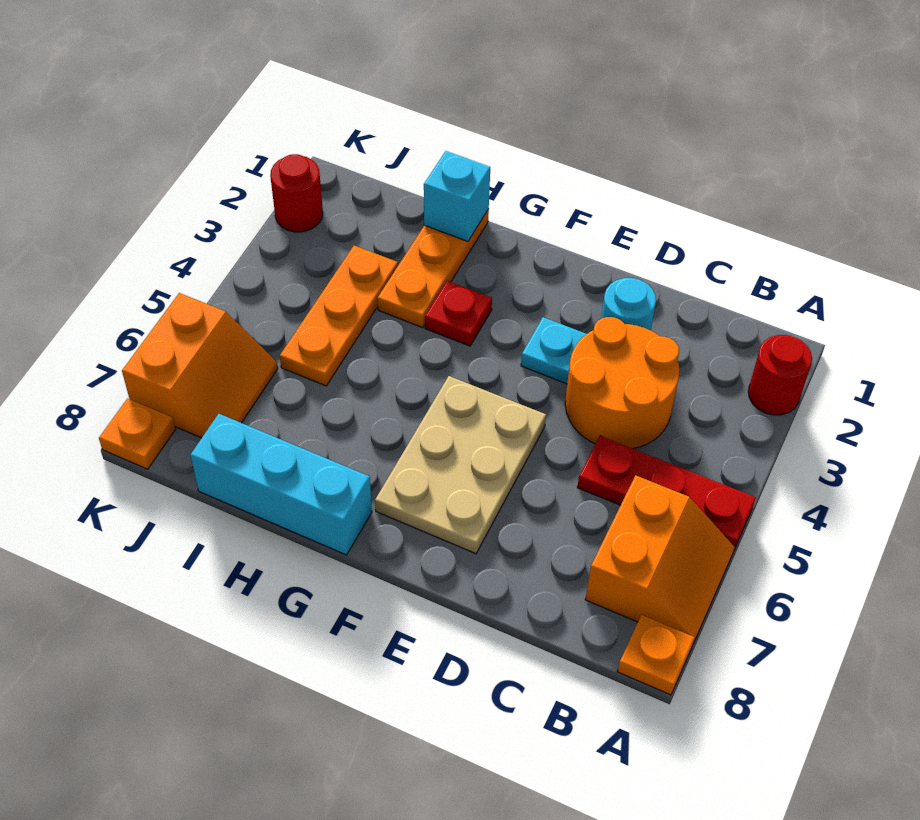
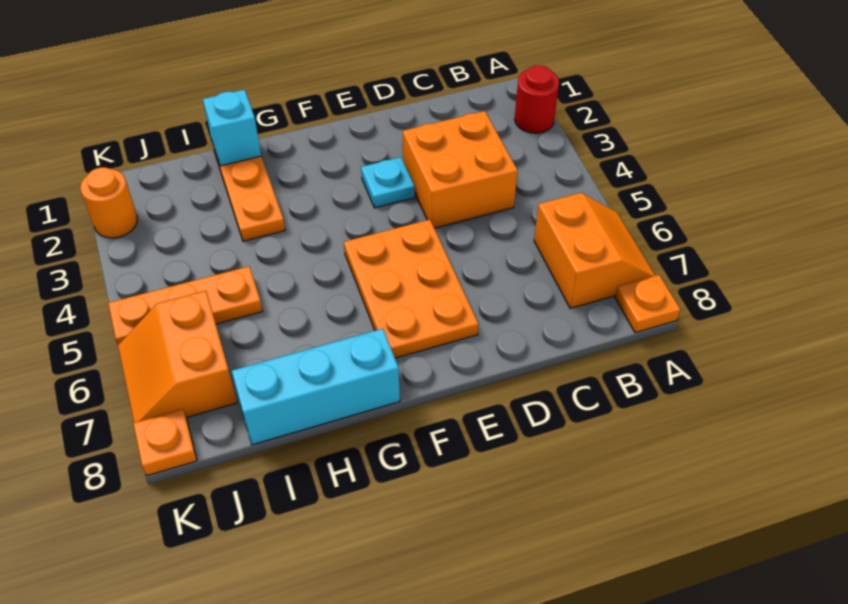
red 1x3 plate [577,436,756,549] -> none
orange 2x2 round brick [565,317,679,449] -> orange 2x2 brick [403,111,518,228]
cyan 1x1 round brick [601,278,656,330] -> none
tan 2x3 plate [375,376,546,554] -> orange 2x3 plate [344,220,478,358]
red 1x1 plate [425,281,492,346] -> none
orange 1x3 plate [280,245,398,386] -> orange 1x3 plate turned to [108,266,263,345]
orange 2x2 slope [122,293,278,438] -> orange 2x2 slope turned to [118,291,237,423]
red 1x1 round brick [270,154,323,232] -> orange 1x1 round brick [80,167,137,238]

